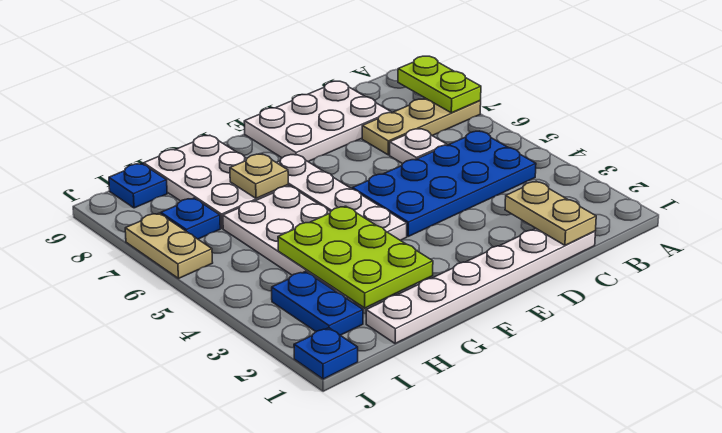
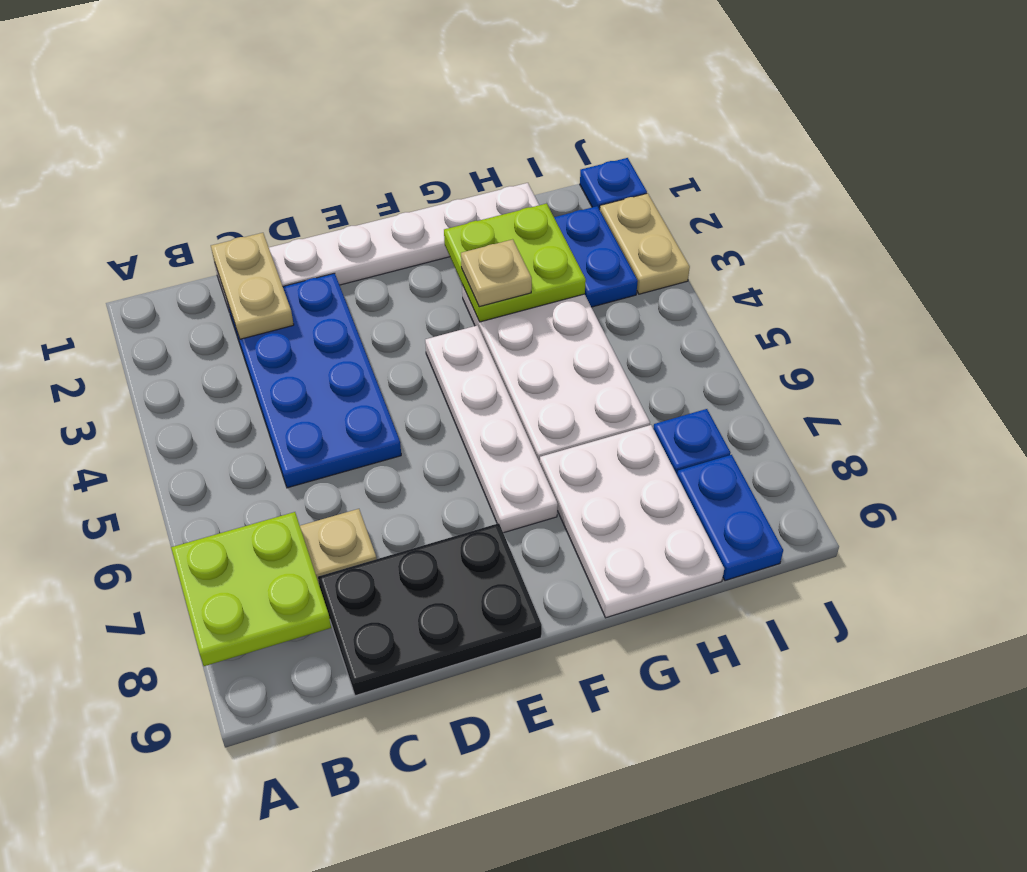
lime 1x2 plate [398,56,481,113] -> lime 2x2 plate [171,512,331,666]
blue 2x4 plate [352,131,536,236] -> blue 2x4 plate turned to [228,273,401,488]
white 1x1 plate [390,129,447,164] -> none
white 2x3 plate [244,81,391,162] -> black 2x3 plate [318,523,542,696]
lime 2x3 plate [278,206,433,308] -> lime 2x2 plate [444,203,586,322]
tan 1x1 plate [230,154,288,198] -> tan 1x1 plate moved to [461,239,532,307]
blue 1x1 plate [109,164,167,208] -> blue 1x2 plate [677,455,783,581]
tan 1x2 plate [125,213,213,279] -> tan 1x2 plate moved to [600,193,690,294]

